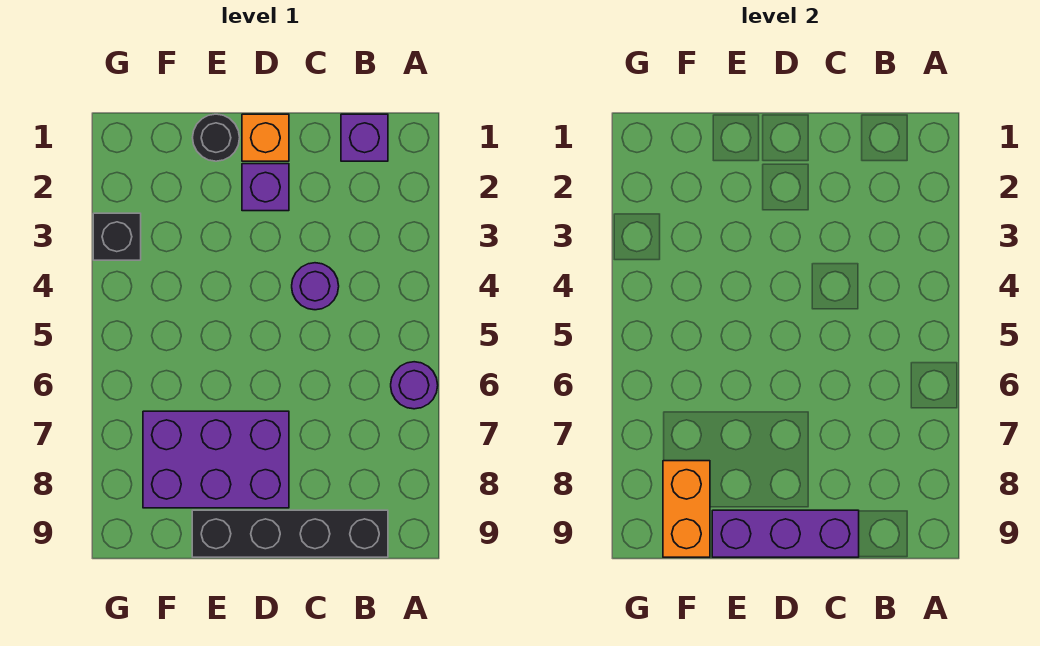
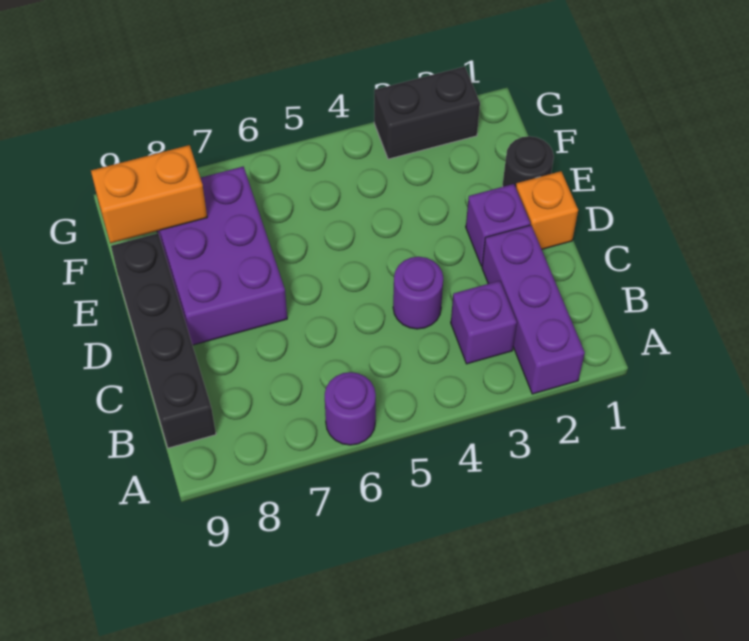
purple 1x1 brick [341,114,388,161] -> purple 1x1 brick moved to [451,281,517,364]
purple 1x3 brick [712,510,859,557] -> purple 1x3 brick moved to [482,225,585,394]
black 1x1 brick [93,213,141,260] -> black 1x2 brick [374,67,480,159]

